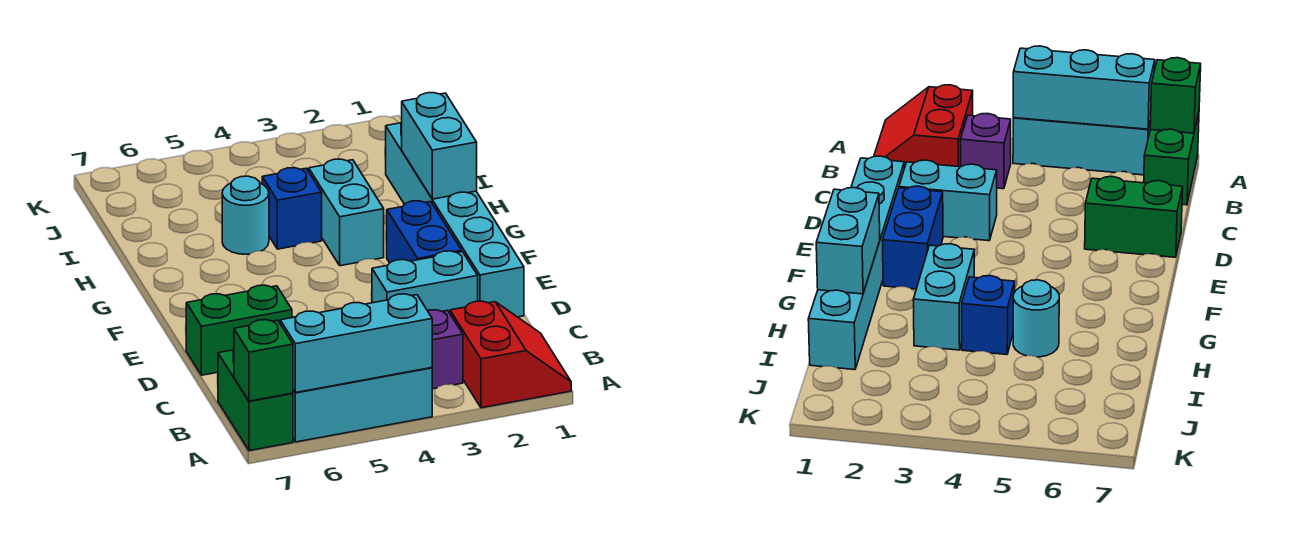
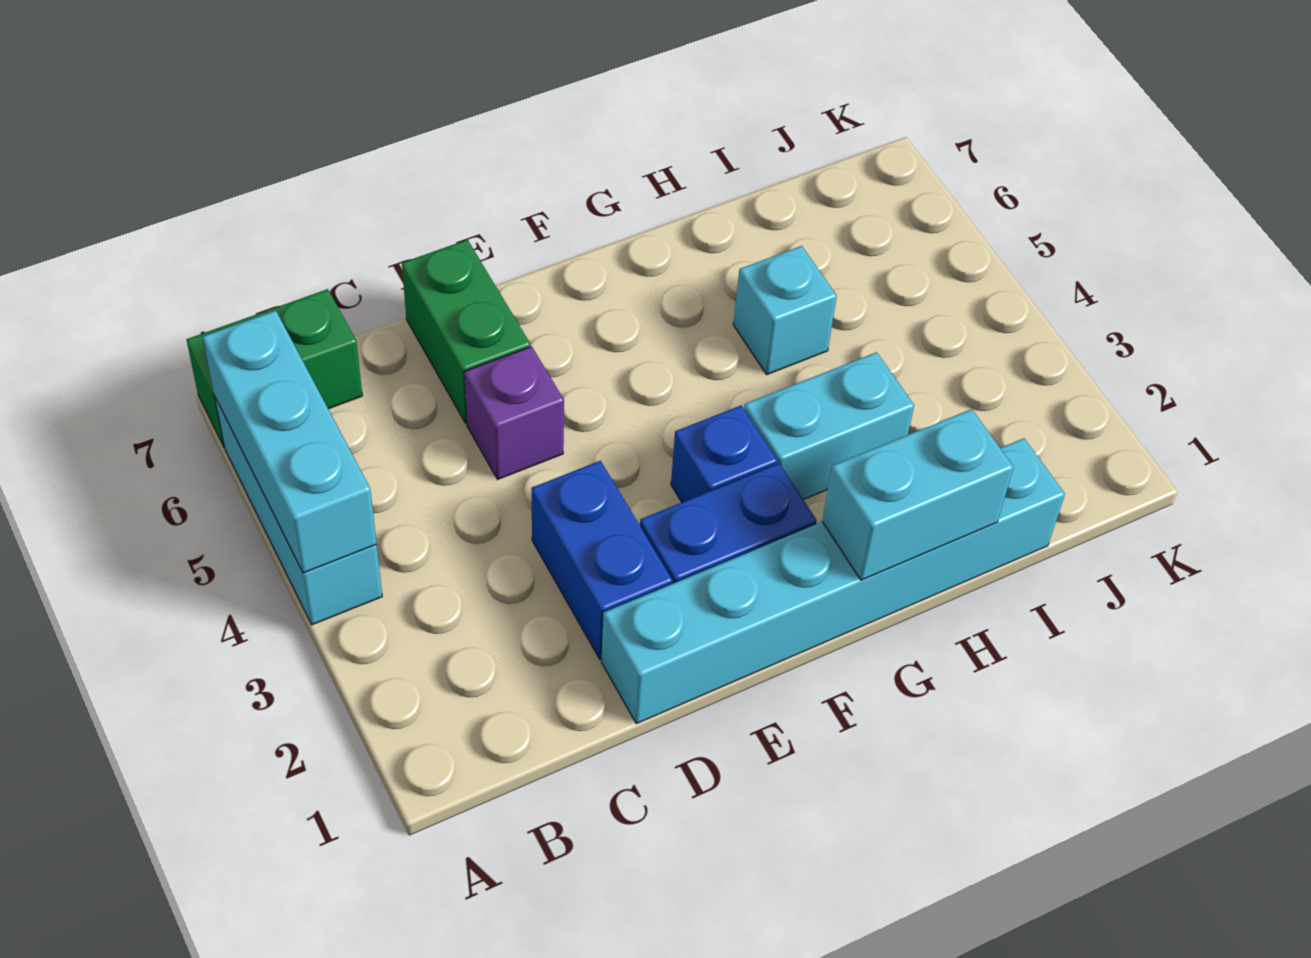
red 2x2 slope [450,301,571,408] -> none
green 1x1 brick [234,320,293,401] -> none
purple 1x1 brick [427,310,463,389] -> purple 1x1 brick moved to [465,346,564,479]
cyan 1x2 brick [372,251,478,313] -> blue 1x2 brick [532,461,672,659]
blue 1x1 brick [262,168,322,249] -> blue 1x1 brick moved to [671,406,777,502]
cyan 1x1 round brick [222,176,269,254] -> cyan 1x1 brick [733,246,837,374]

